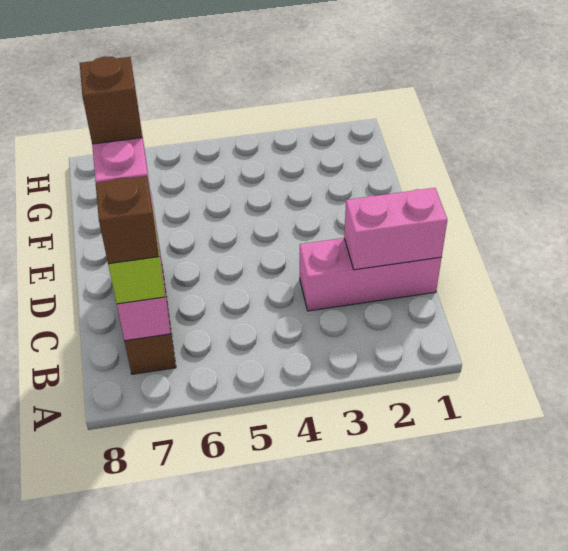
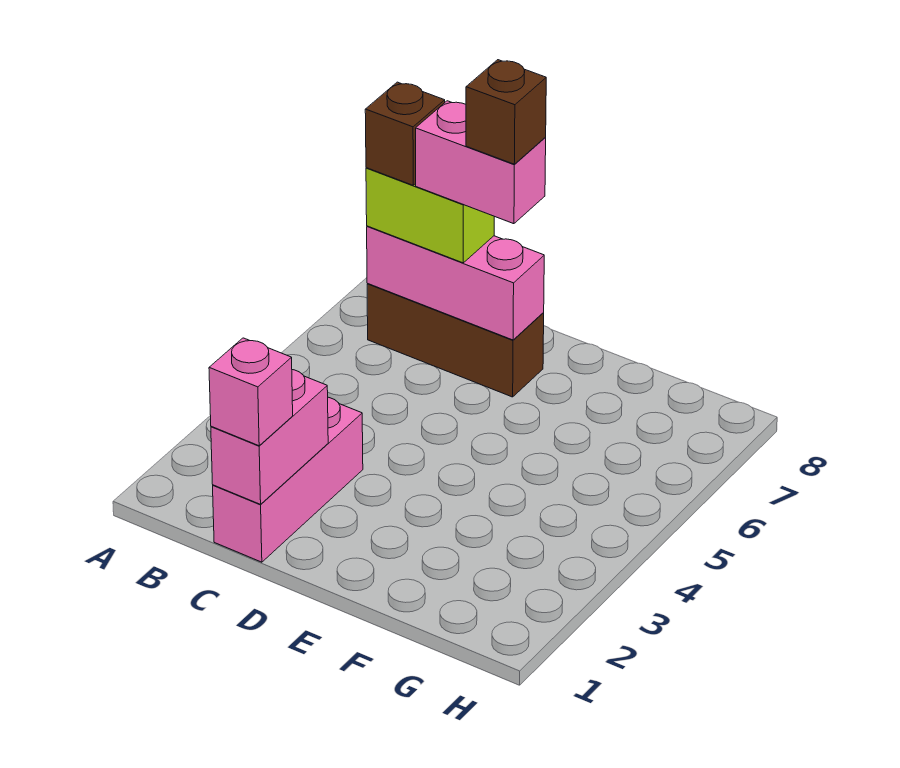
none -> pink 1x1 brick [209,338,293,446]

